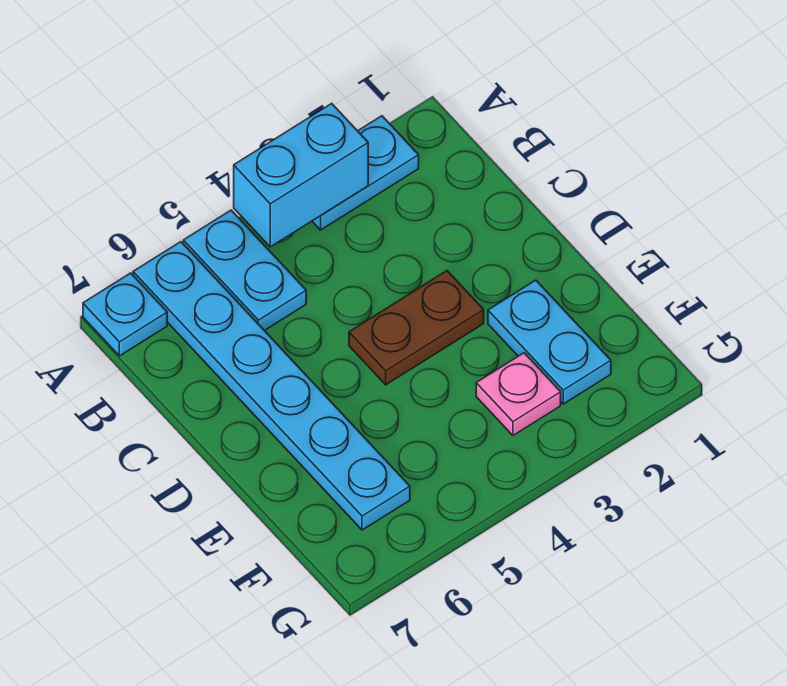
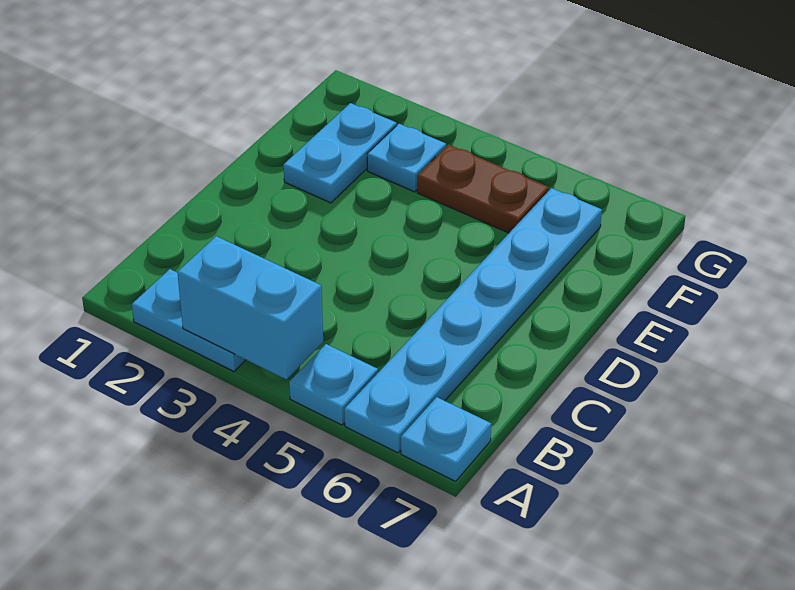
cyan 1x2 plate [183,210,306,331] -> cyan 1x1 plate [289,344,378,425]
brown 1x2 plate [349,271,484,385] -> brown 1x2 plate moved to [417,145,549,233]
pink 1x1 plate [476,353,561,435] -> cyan 1x1 plate [367,124,446,192]

